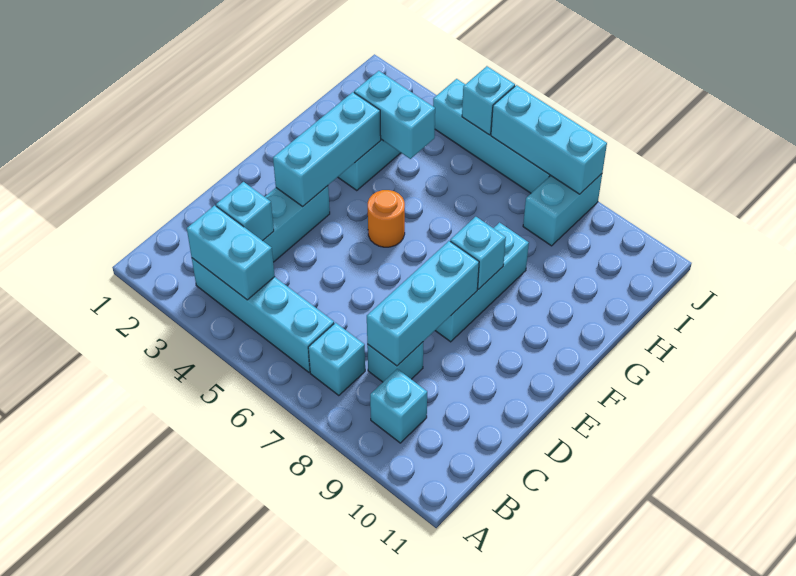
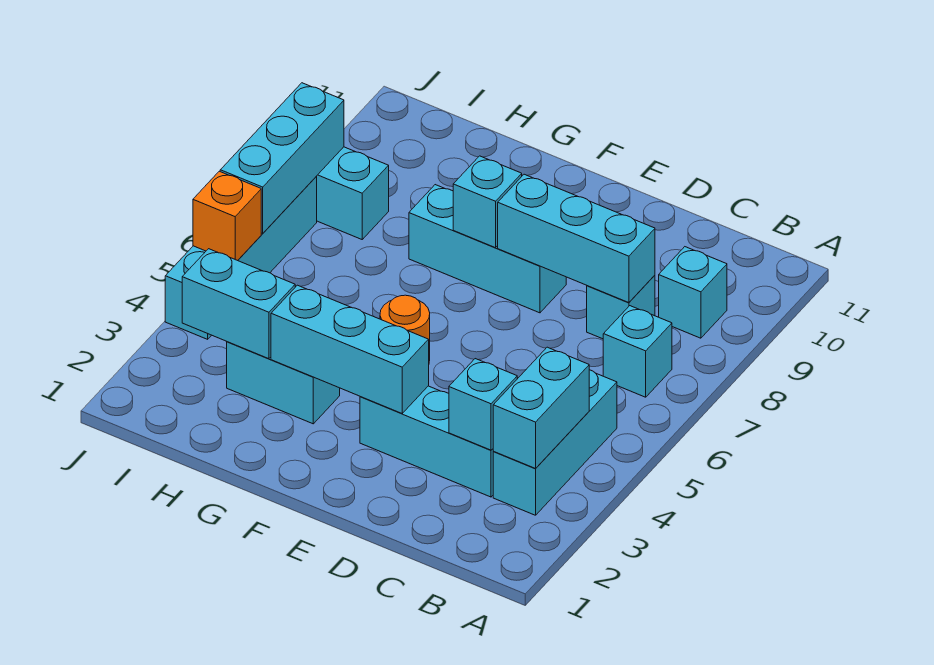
cyan 1x4 brick [192,258,334,372] -> cyan 1x3 brick [493,370,617,515]
cyan 1x2 brick [354,71,435,159] -> cyan 1x2 brick turned to [182,249,295,359]
cyan 1x1 brick [462,66,515,135] -> orange 1x1 brick [193,171,261,261]

